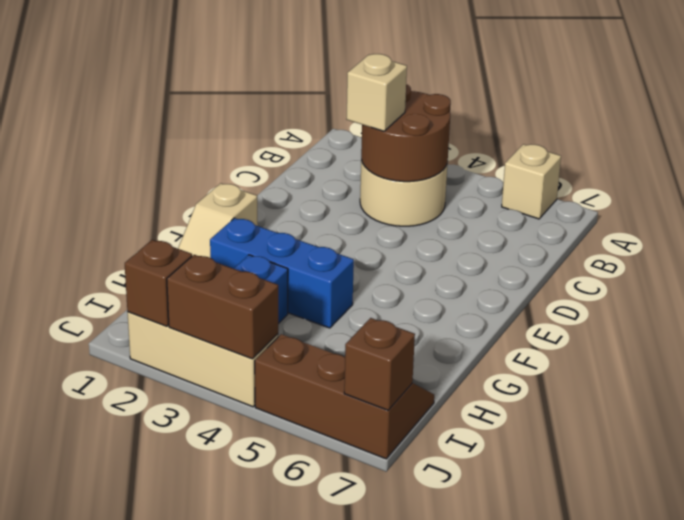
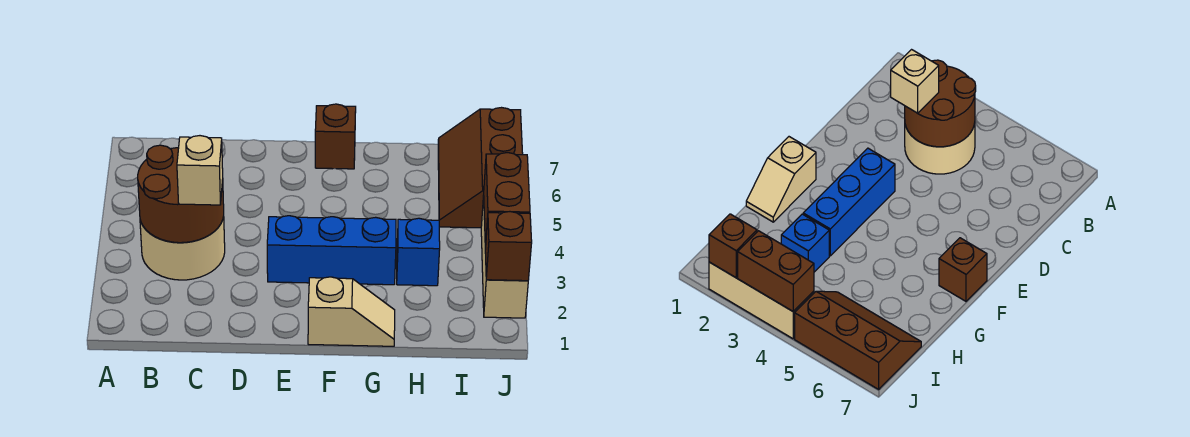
tan 1x1 brick [502,144,561,219] -> none
blue 1x3 brick [210,218,354,328] -> blue 1x3 brick turned to [267,216,396,285]
brown 1x1 brick [344,318,415,410] -> brown 1x1 brick moved to [315,104,356,169]

